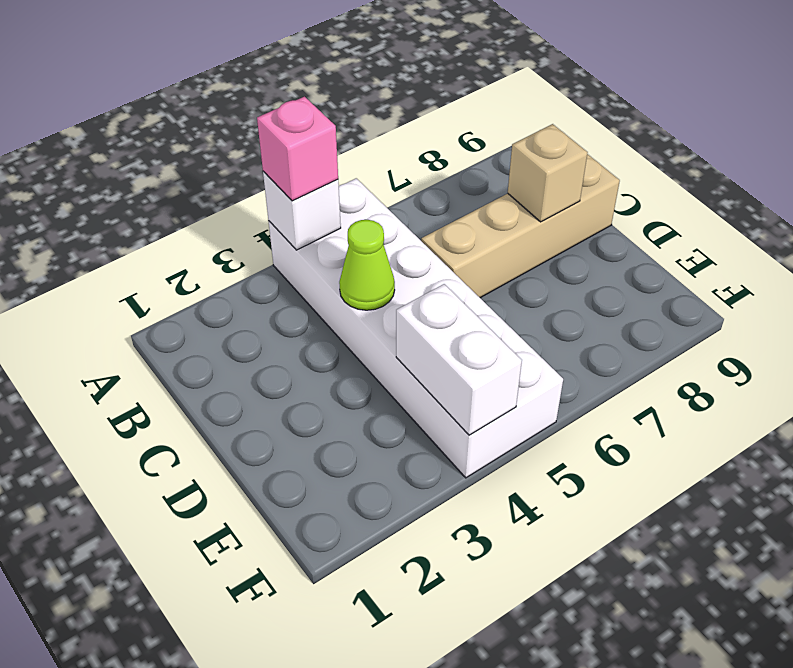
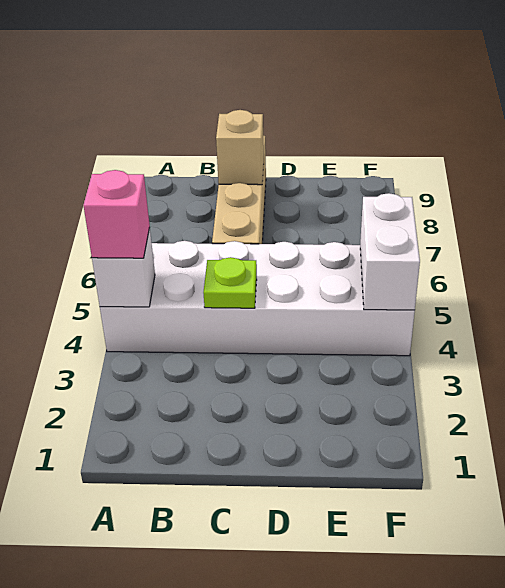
lime 1x1 cone [339,220,395,310] -> lime 1x1 plate [203,257,257,308]
white 1x2 brick [396,284,522,435] -> white 1x2 brick turned to [360,193,420,310]

